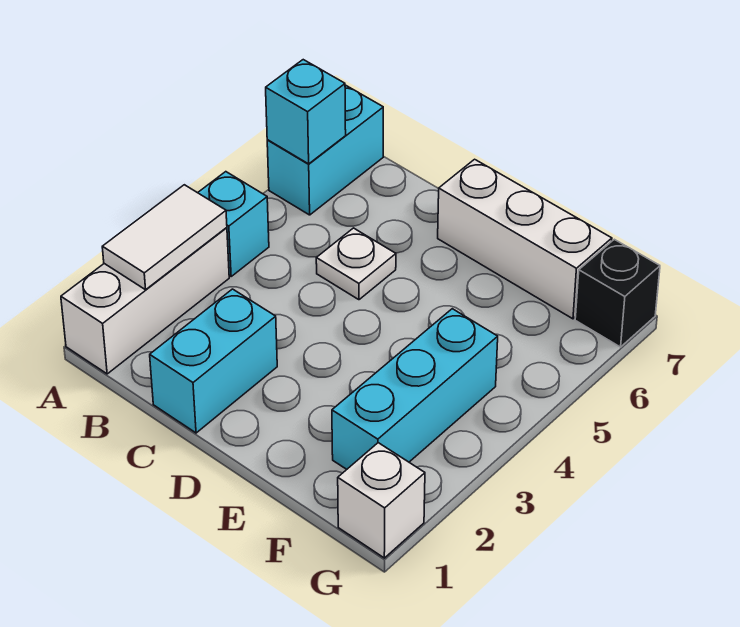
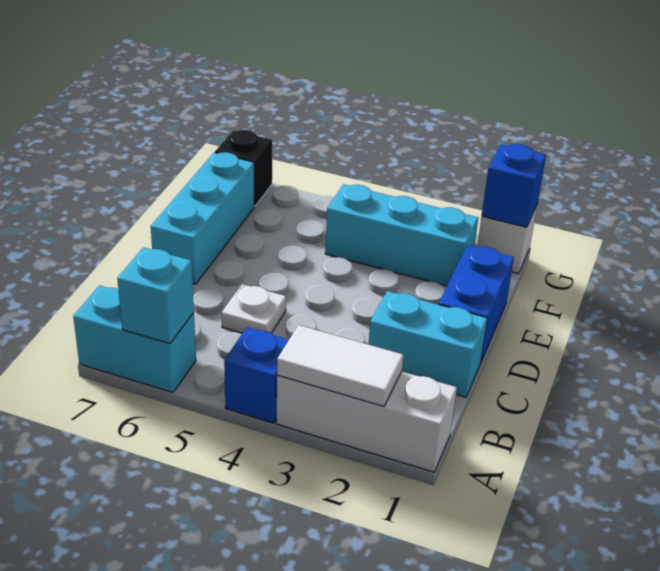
cyan 1x1 brick [198,172,269,276] -> blue 1x1 brick [224,327,289,423]
none -> blue 1x2 brick [439,245,514,363]
white 1x3 brick [438,159,612,319] -> cyan 1x3 brick [151,152,254,284]
none -> blue 1x1 brick [482,144,546,227]

